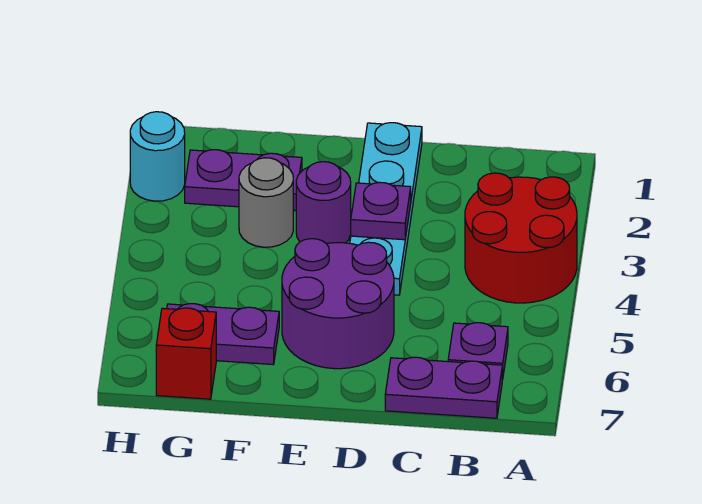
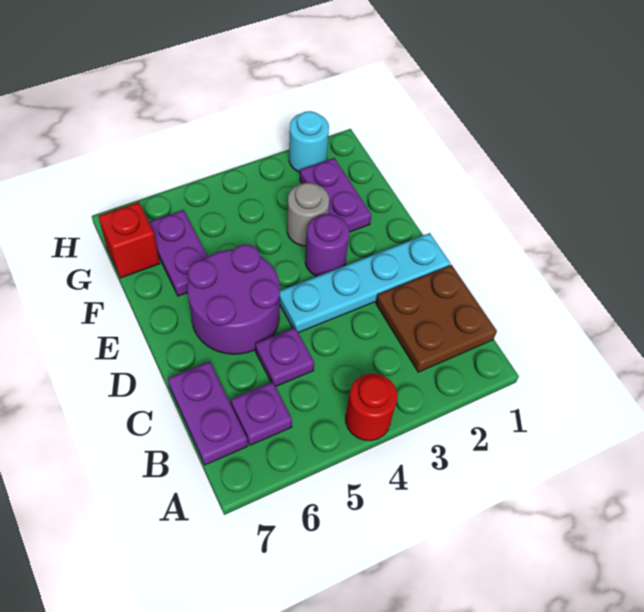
red 2x2 round brick [465,173,577,303] -> red 1x1 round brick [346,374,397,441]
none -> brown 2x2 plate [376,265,497,372]
purple 1x1 plate [351,182,411,240] -> purple 1x1 plate moved to [255,328,314,387]

